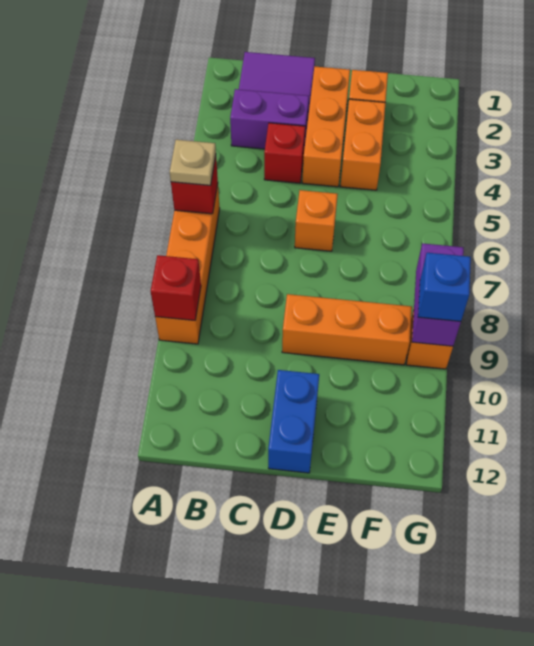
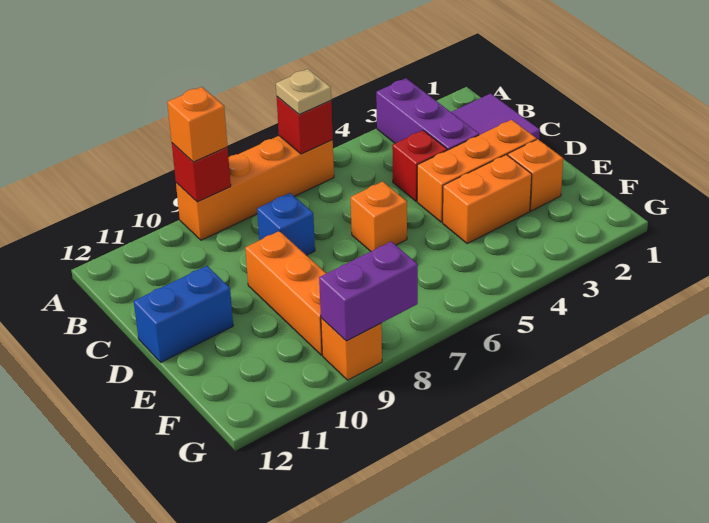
none -> orange 1x1 brick [167,87,228,162]
purple 1x2 brick [230,89,309,149] -> purple 1x3 brick [376,78,479,150]
blue 1x1 brick [418,253,471,321] -> blue 1x1 brick moved to [257,193,315,255]

